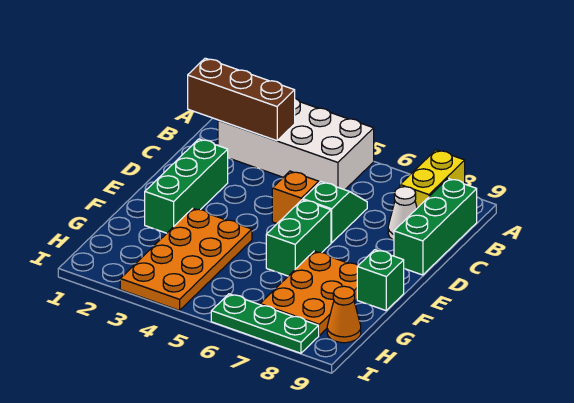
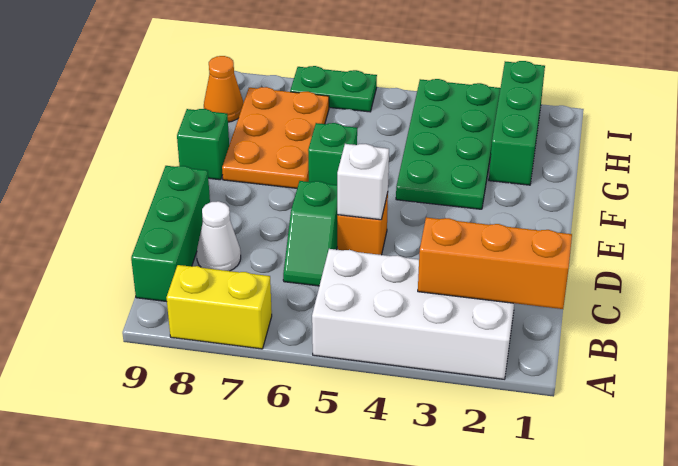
yellow 1x2 brick [400,150,465,208] -> yellow 1x2 brick turned to [166,265,272,349]
brown 1x3 brick [188,58,295,141] -> orange 1x3 brick [418,217,572,309]
green 1x3 brick [145,139,228,233] -> green 1x3 brick moved to [489,61,545,185]
none -> white 1x1 brick [337,144,389,220]
green 1x2 brick [266,200,331,276] -> green 1x1 brick [308,123,357,185]
orange 2x4 plate [120,208,252,310] -> green 2x4 plate [396,79,500,209]
green 1x3 plate [211,294,319,353] -> green 1x2 plate [290,66,377,112]

